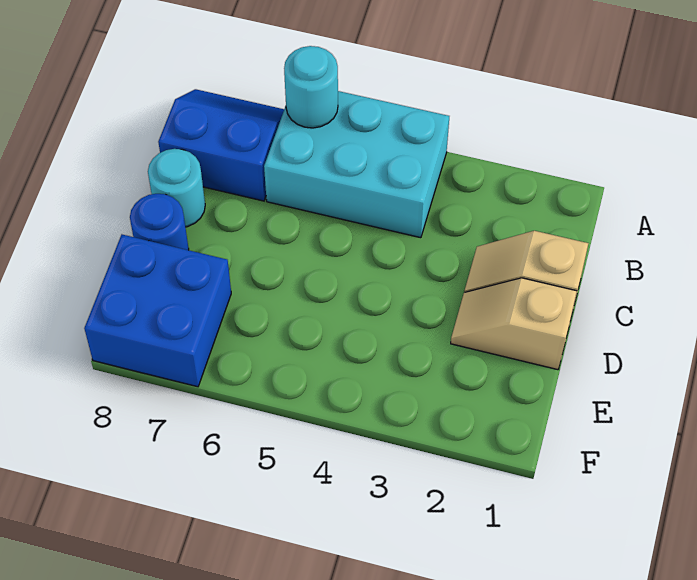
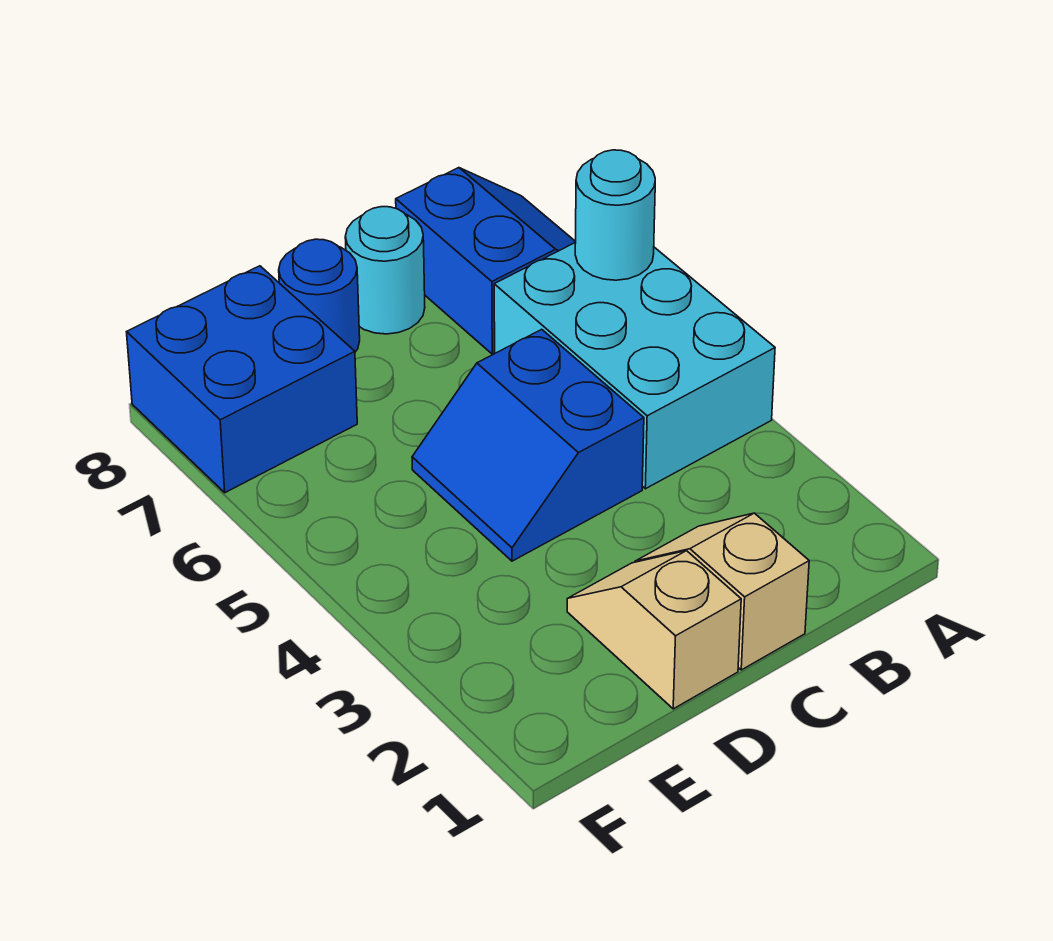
none -> blue 2x2 slope [412,329,644,561]

